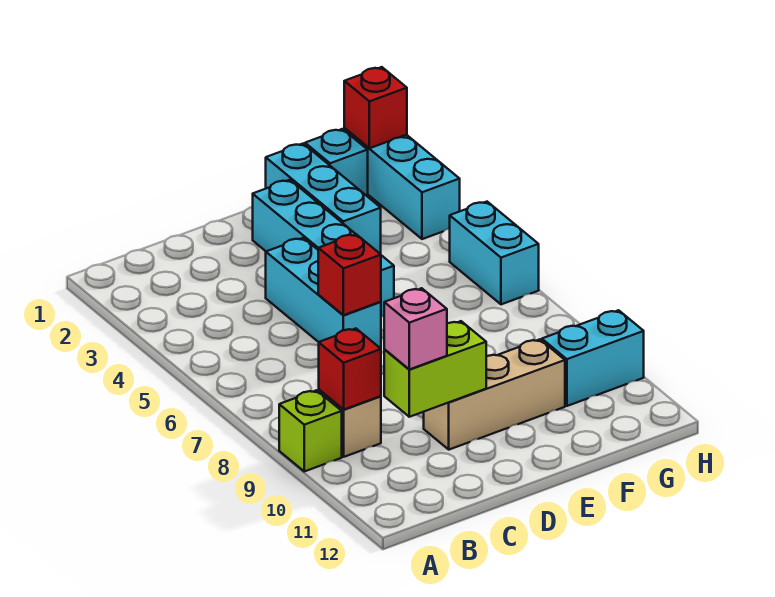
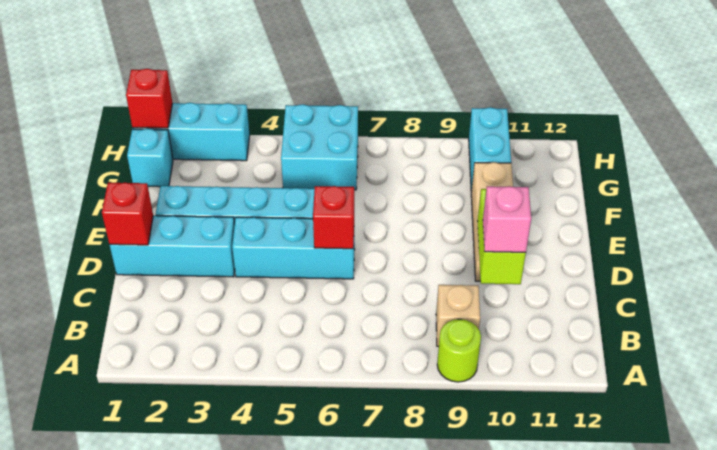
lime 1x1 brick [279,390,342,471] -> lime 1x1 round brick [437,319,481,382]
red 1x1 brick [319,329,381,409] -> red 1x1 brick moved to [102,183,153,245]
cyan 1x3 brick [266,144,381,254] -> cyan 1x3 brick moved to [110,216,235,277]
cyan 1x2 brick [450,202,539,304] -> cyan 2x2 brick [281,104,358,190]

